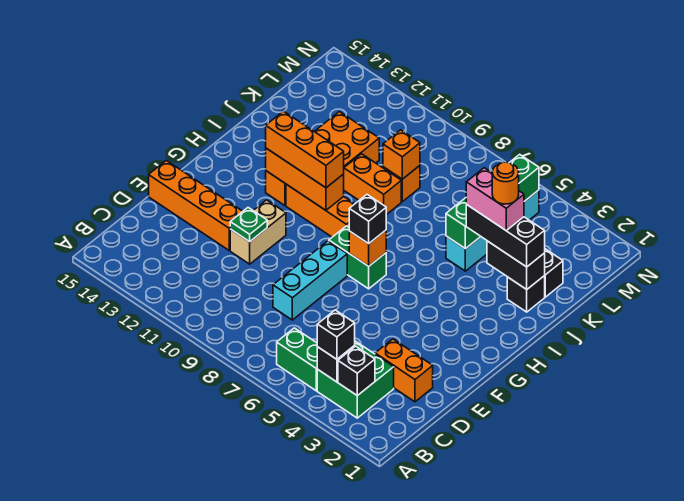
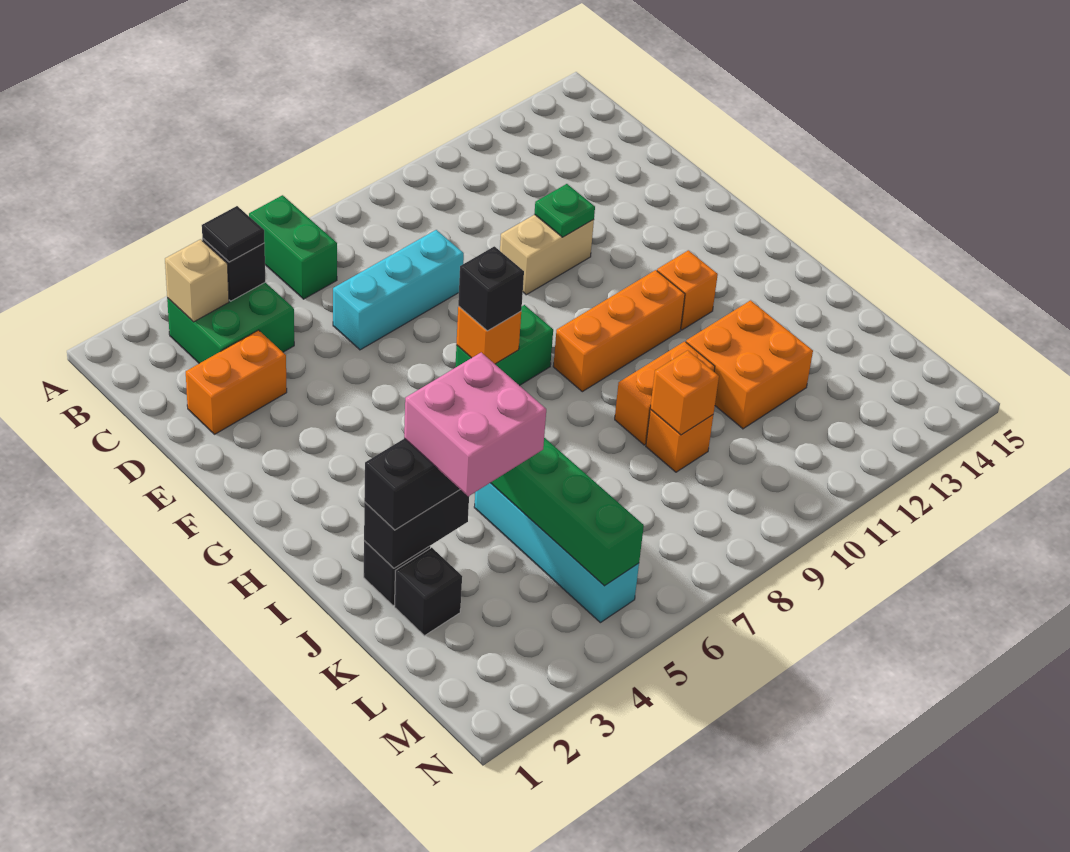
black 1x1 brick [338,346,375,396] -> tan 1x1 brick [165,239,229,322]
black 1x1 brick [317,310,355,359] -> black 1x1 tile [202,206,265,262]
green 1x2 brick [277,328,318,391] -> green 1x2 brick turned to [249,195,337,299]
cyan 1x3 brick [273,241,347,320] -> cyan 1x3 brick turned to [333,230,464,350]
tan 1x2 brick [230,200,286,264] -> tan 1x2 brick turned to [500,215,594,295]
orange 1x4 brick [149,160,243,250] -> none
orange 1x3 brick [266,148,344,210] -> none
orange 1x3 brick [266,111,344,188] -> none
pink 1x2 brick [466,168,524,230] -> pink 2x2 brick [404,352,546,496]
orange 1x1 round brick [492,162,519,204] -> none

